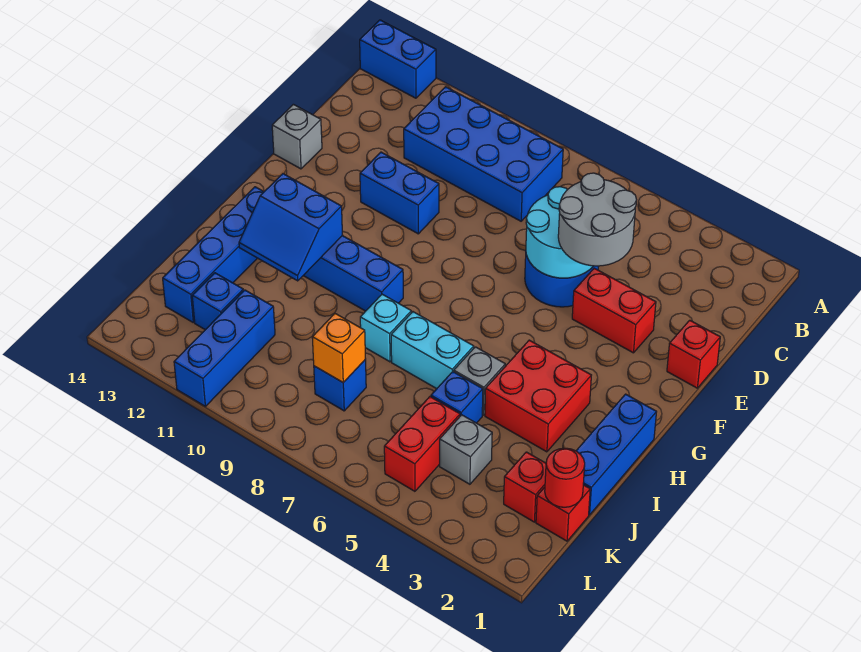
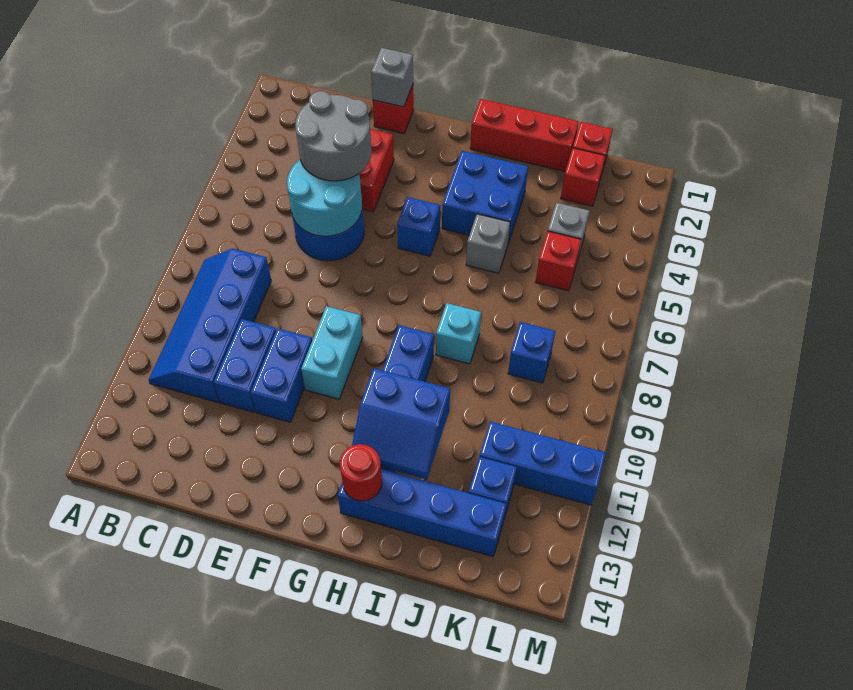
blue 1x2 brick [360,20,436,98] -> blue 1x2 brick moved to [214,319,276,412]
blue 2x4 brick [404,87,563,221] -> blue 2x4 slope [149,249,271,403]
grey 1x1 brick [272,104,322,169] -> grey 1x1 brick moved to [371,48,413,107]
blue 1x3 brick [576,394,657,515] -> red 1x3 brick [470,99,579,171]
red 2x2 brick [485,340,591,452] -> blue 2x2 brick [442,151,528,243]
blue 2x2 slope [239,174,342,281] -> blue 2x2 slope turned to [352,368,450,479]
cyan 1x2 brick [391,312,474,389] -> cyan 1x2 brick moved to [301,306,363,399]
blue 1x1 brick [431,372,483,423] -> blue 1x1 brick moved to [397,197,440,256]
red 1x1 round brick [545,448,585,507] -> red 1x1 round brick moved to [340,444,382,501]
red 1x2 brick [384,397,460,491] -> red 1x1 brick [536,231,581,291]
orange 1x1 brick [312,314,366,382] -> none

